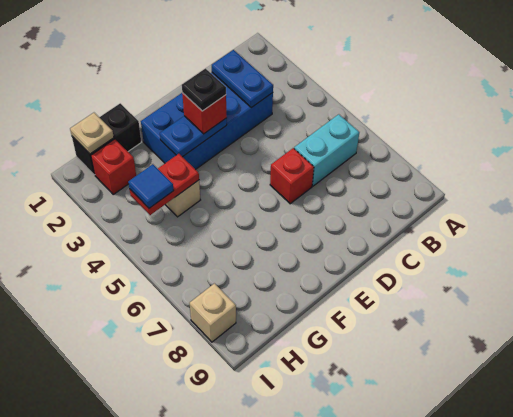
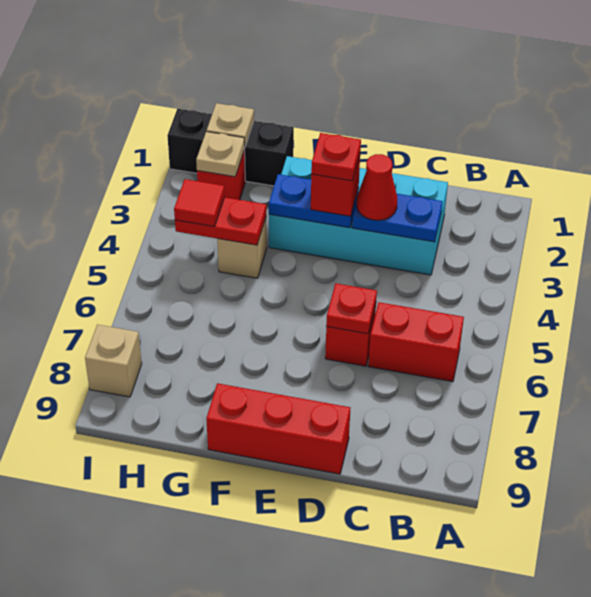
cyan 1x2 brick [294,114,359,186] -> red 1x2 brick [368,302,464,382]
blue 2x4 brick [141,73,273,170] -> cyan 2x4 brick [269,156,448,275]
blue 1x2 plate [212,50,273,108] -> blue 1x2 plate turned to [352,194,443,242]
none -> red 1x1 cone [357,154,397,220]
none -> red 1x1 plate [326,283,377,334]
none -> red 1x3 brick [206,383,350,474]
black 1x1 plate [182,68,226,111] -> red 1x1 plate [311,133,361,181]
black 1x2 brick [72,103,141,175] -> black 1x3 brick [167,109,294,186]
none -> tan 1x1 plate [196,131,245,177]
blue 1x1 tile [128,164,174,208] -> red 1x1 tile [174,179,225,227]

